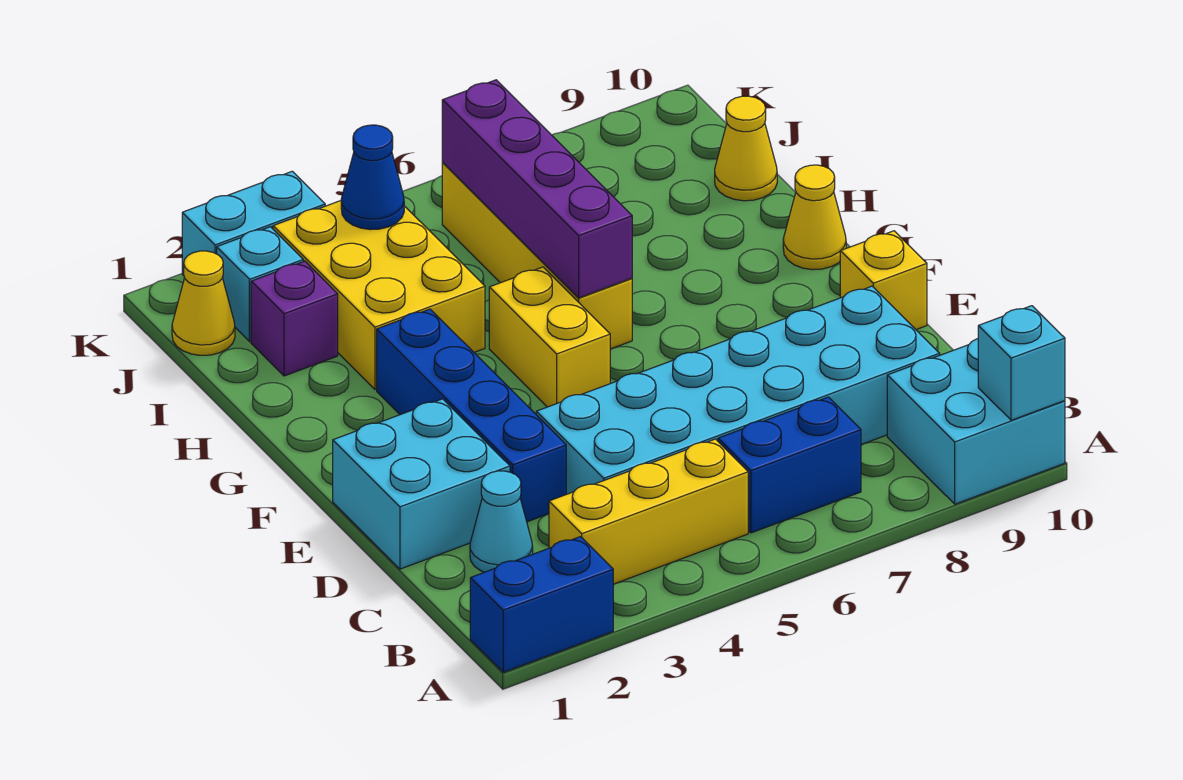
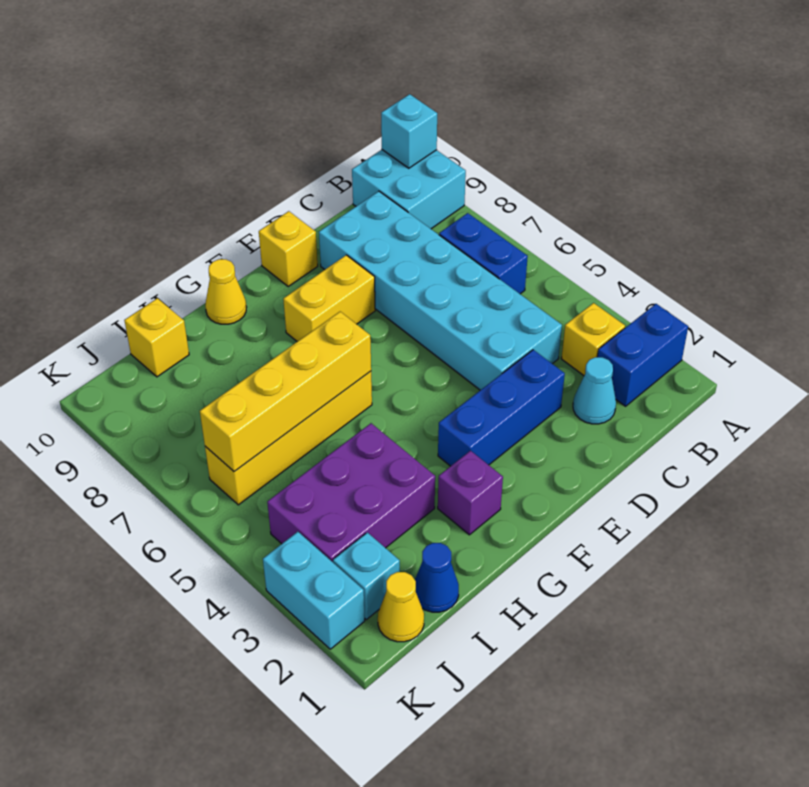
blue 1x2 brick [470,537,613,672] -> blue 1x2 brick turned to [597,304,688,406]
yellow 1x3 brick [549,439,748,584] -> yellow 1x1 brick [561,303,625,375]
cyan 2x2 brick [333,399,510,569] -> none
blue 1x4 brick [377,309,566,522] -> blue 1x3 brick [438,350,565,466]
yellow 1x2 brick [489,267,610,407] -> yellow 1x2 brick moved to [283,255,375,342]
purple 1x4 brick [442,80,632,298] -> yellow 1x4 brick [200,312,371,471]
yellow 2x3 brick [273,201,485,389] -> purple 2x3 brick [267,423,435,562]
purple 1x1 brick [251,261,338,376] -> purple 1x1 brick moved to [438,451,503,535]
yellow 1x1 cone [715,96,777,201] -> yellow 1x1 brick [124,298,189,377]
blue 1x1 cone [341,125,404,230] -> blue 1x1 cone moved to [415,543,459,612]

